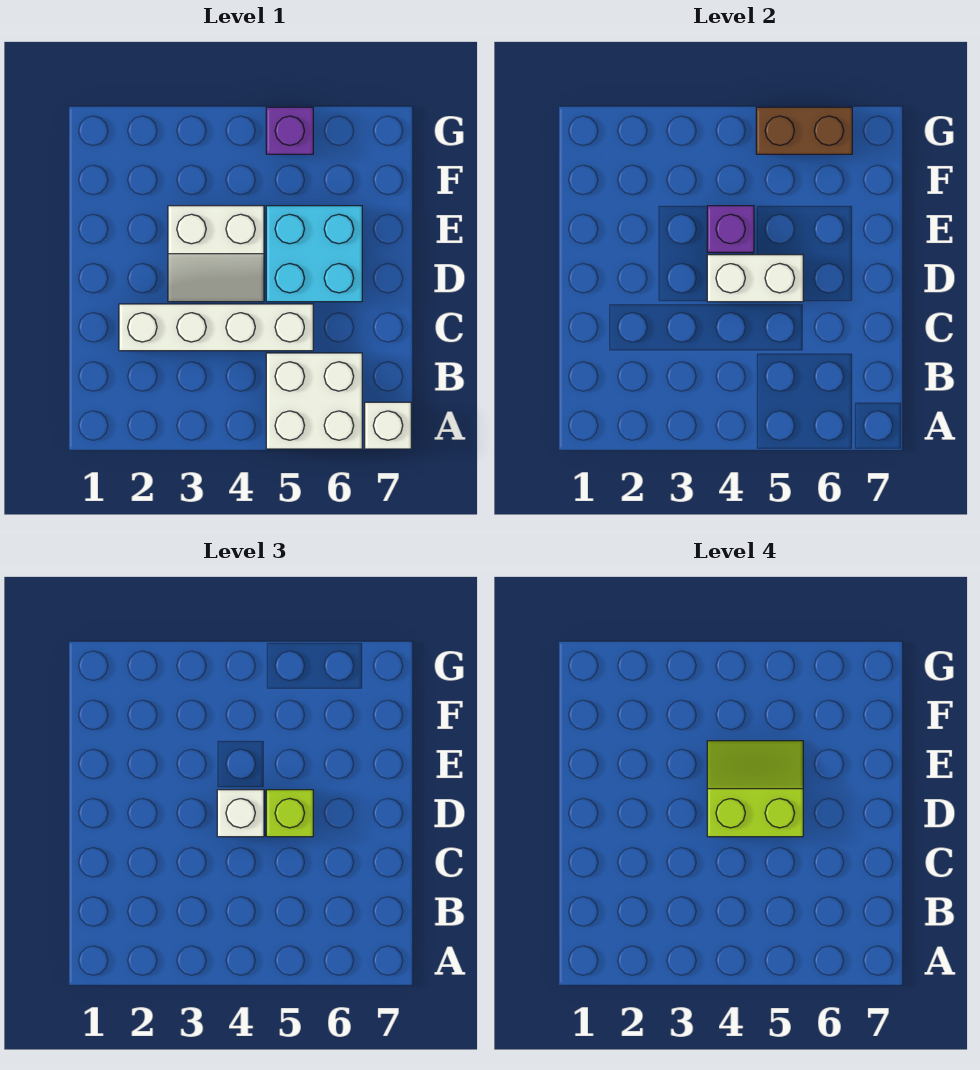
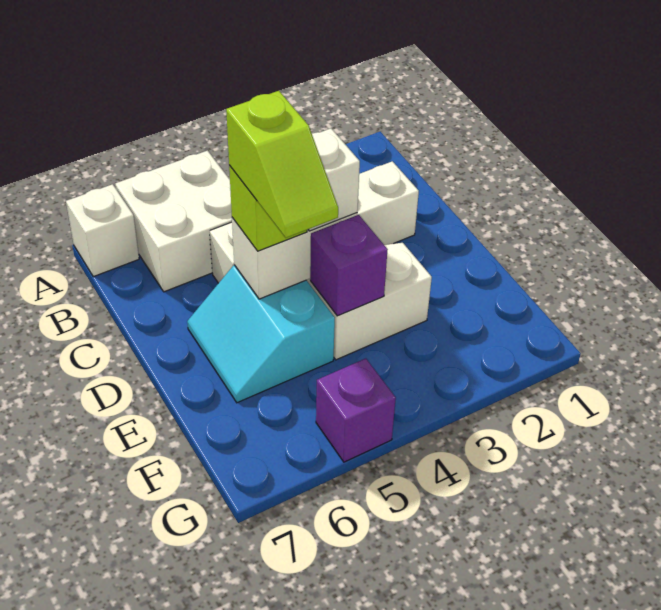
lime 2x2 slope [707,741,803,837] -> lime 1x2 slope [226,91,338,238]
cyan 2x2 brick [266,206,362,302] -> cyan 2x2 slope [187,265,335,403]
brown 1x2 brick [756,107,852,154] -> none

